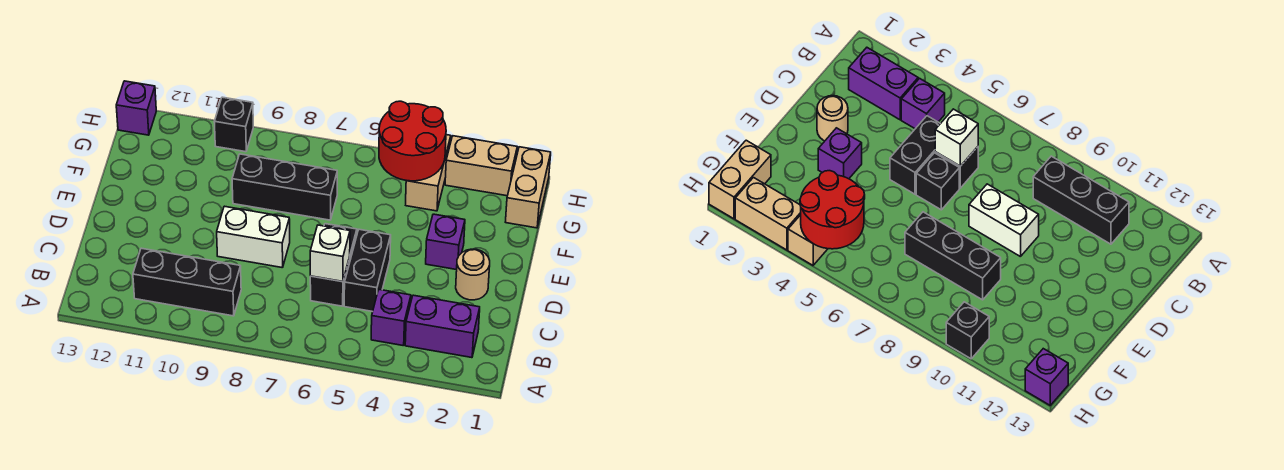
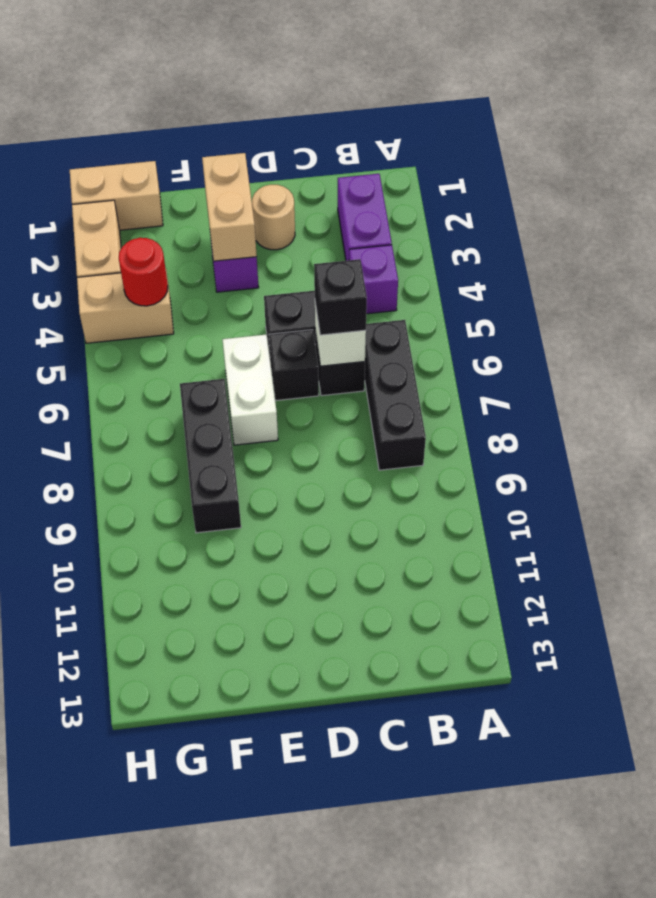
black 1x3 brick [133,248,241,316] -> black 1x3 brick moved to [365,320,426,470]
white 1x2 brick [217,206,290,268] -> white 1x2 brick moved to [222,334,278,445]
none -> tan 1x2 brick [202,153,257,261]
red 2x2 round brick [379,101,446,181] -> red 1x1 round brick [119,238,168,306]
black 1x1 brick [214,97,253,152] -> black 1x1 brick moved to [314,259,367,335]
purple 1x1 brick [116,81,156,135] -> none

